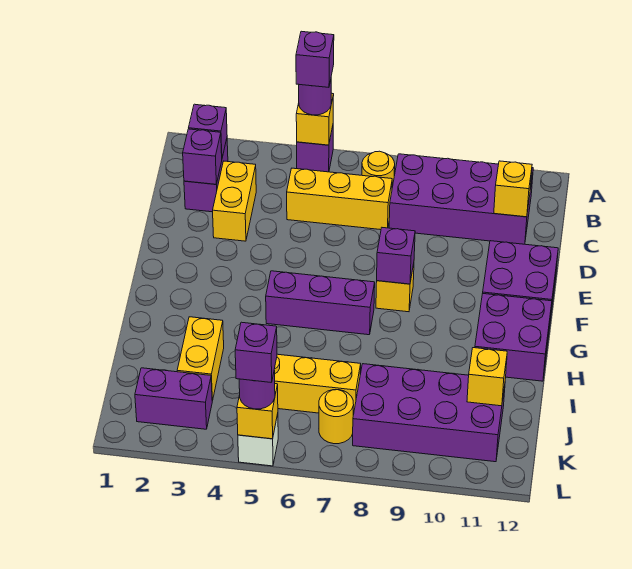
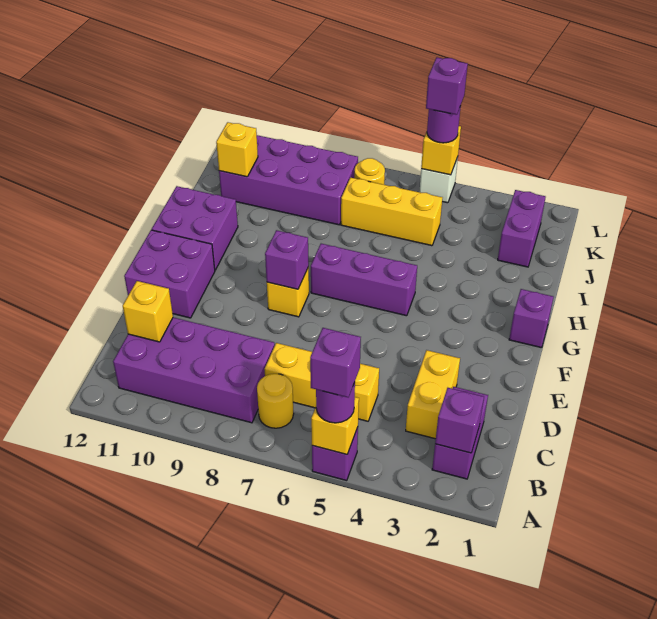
purple 1x1 brick [183,129,222,184] -> purple 1x1 brick moved to [509,289,553,348]
yellow 1x2 brick [177,317,224,401] -> none
purple 1x2 brick [135,368,212,429] -> purple 1x2 brick turned to [498,190,545,267]

